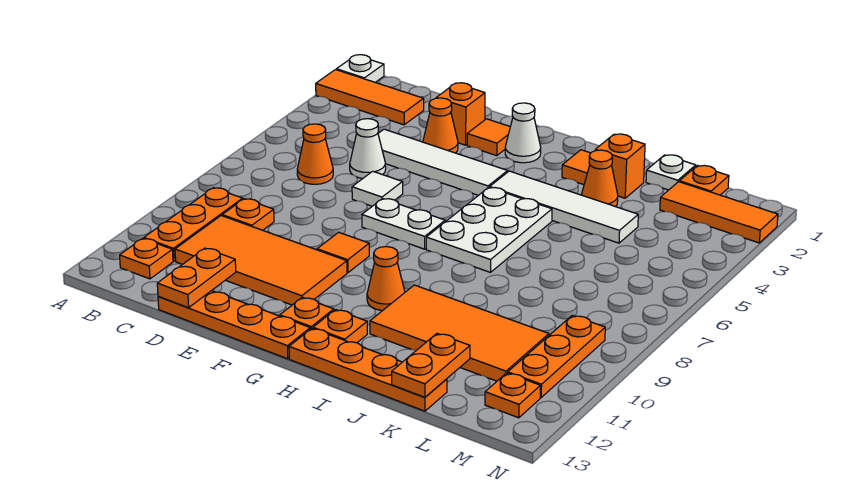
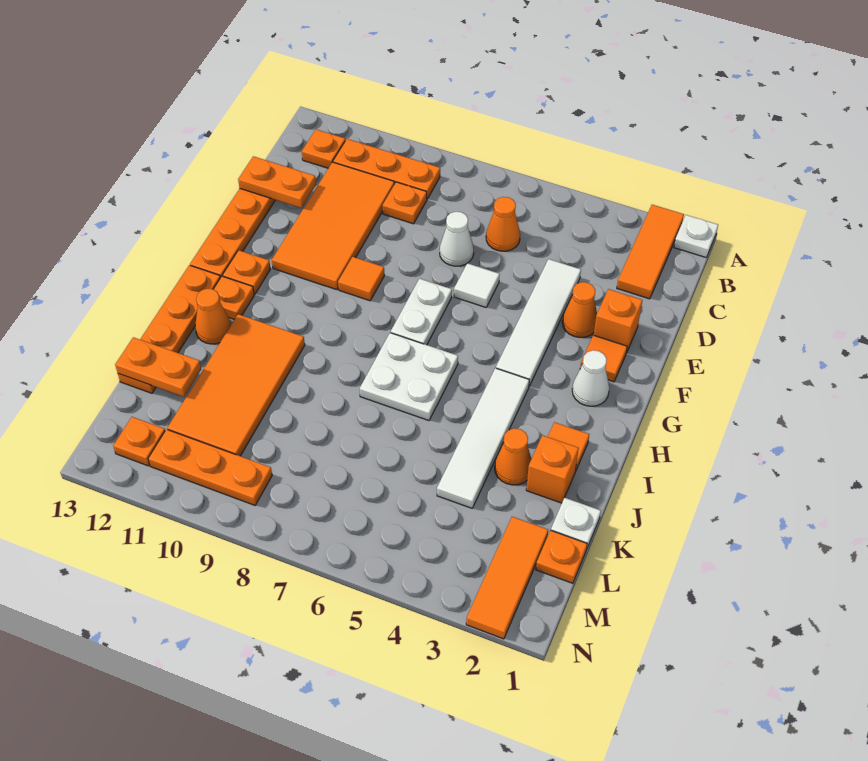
white 1x1 cone [350,119,386,179] -> white 1x1 cone moved to [440,212,474,266]
white 2x3 plate [426,187,552,272] -> white 2x2 plate [360,333,458,421]
orange 1x1 cone [367,247,405,311] -> orange 1x1 cone moved to [195,289,231,344]

